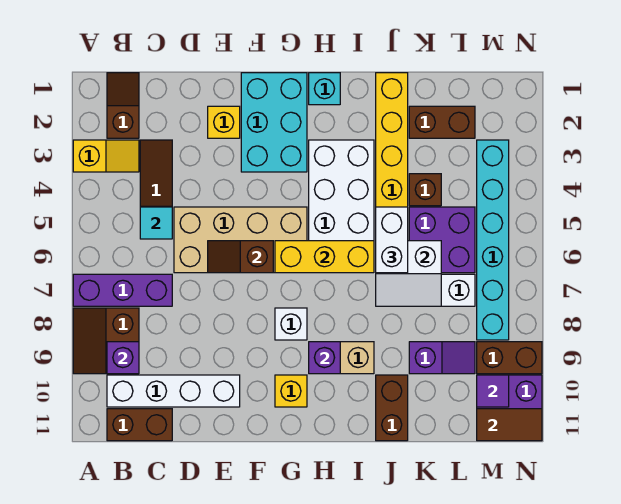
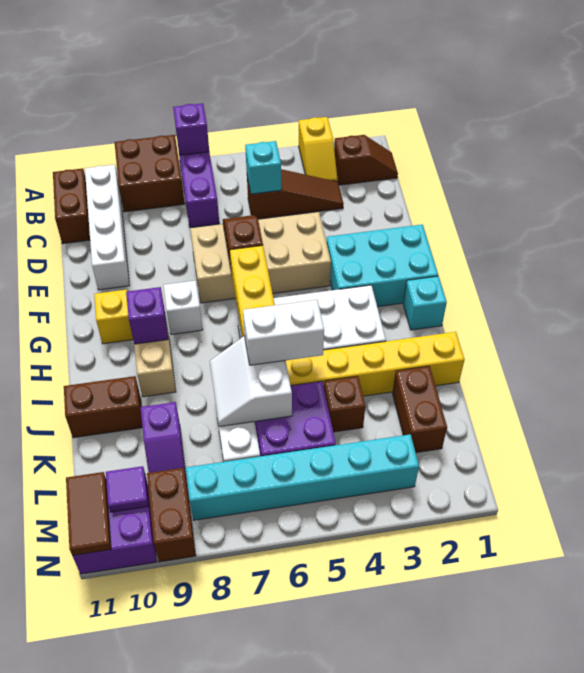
brown 2x2 slope [73,308,139,374] -> brown 2x2 brick [115,135,185,212]
purple 1x1 brick [107,342,139,374] -> purple 1x1 brick moved to [173,103,209,155]
cyan 1x1 tile [140,207,172,239] -> cyan 1x1 brick [245,141,281,194]
tan 2x4 brick [174,207,307,273] -> tan 2x4 brick turned to [190,212,331,303]
yellow 1x1 brick [208,106,240,138] -> none

